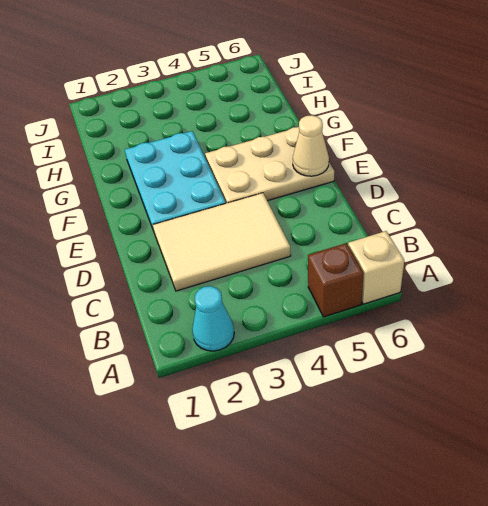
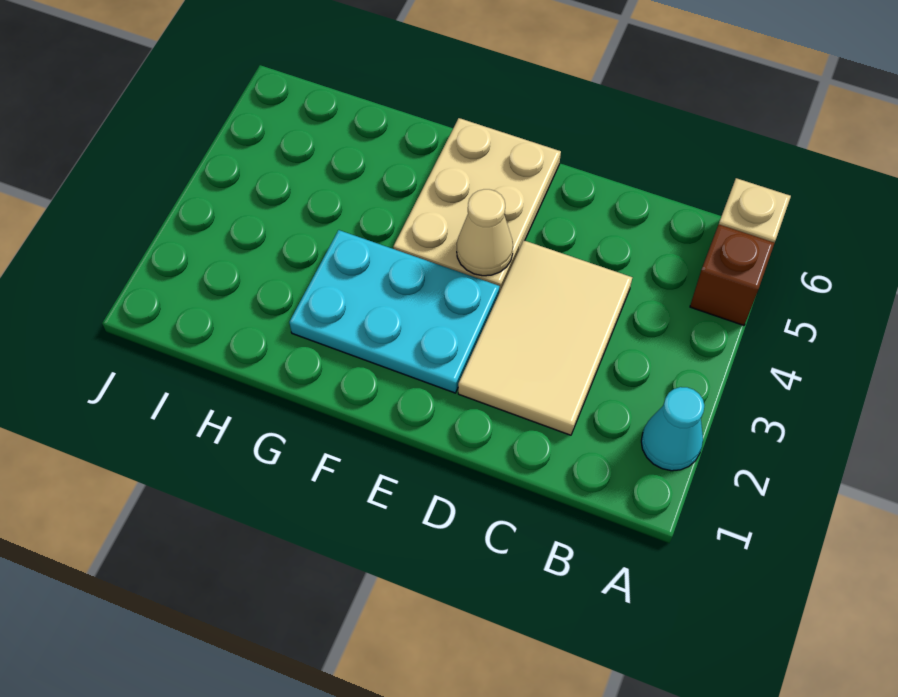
tan 1x1 cone [293,115,329,176] -> tan 1x1 cone moved to [457,189,513,276]

